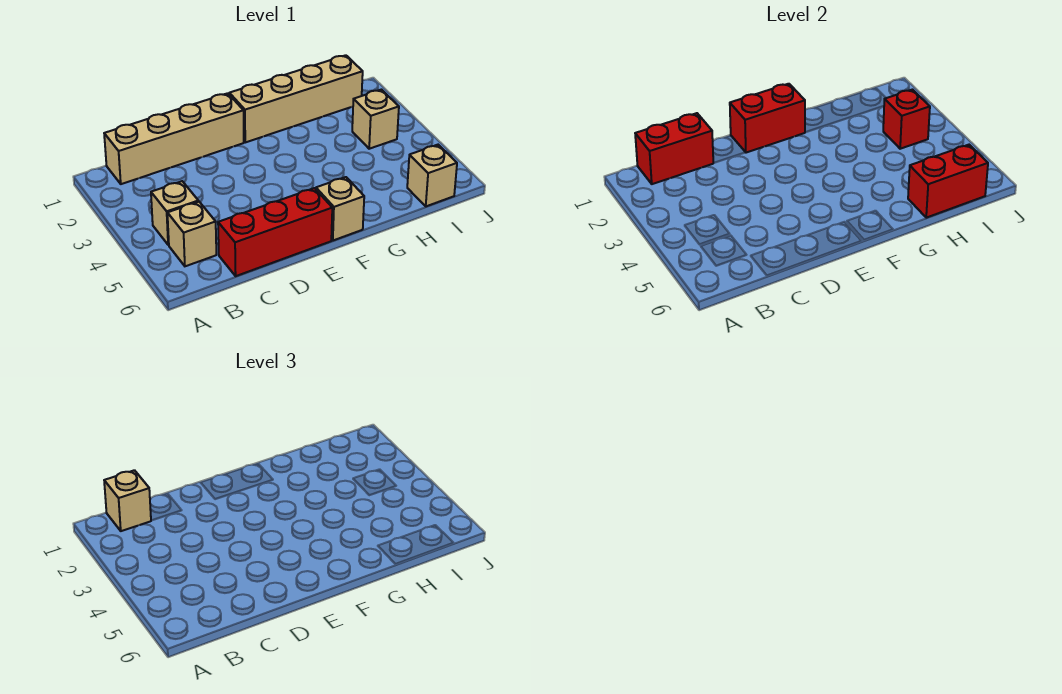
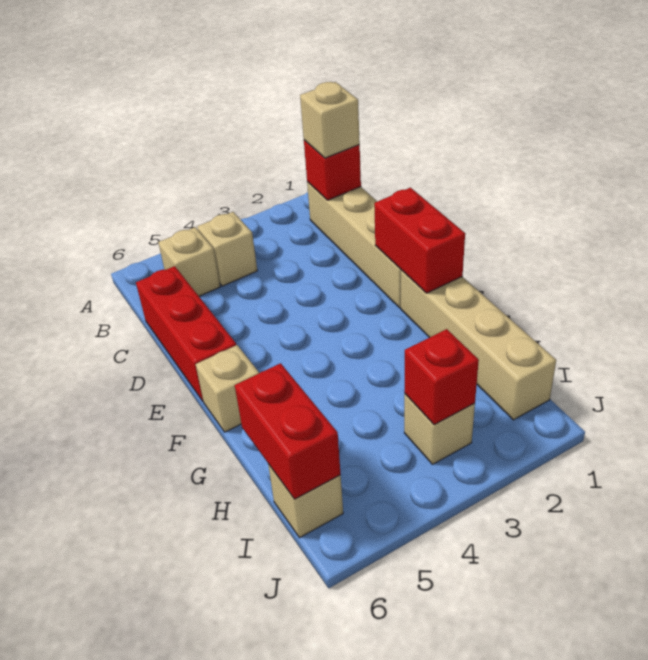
red 1x2 brick [635,113,713,184] -> red 1x1 brick [304,140,361,200]

